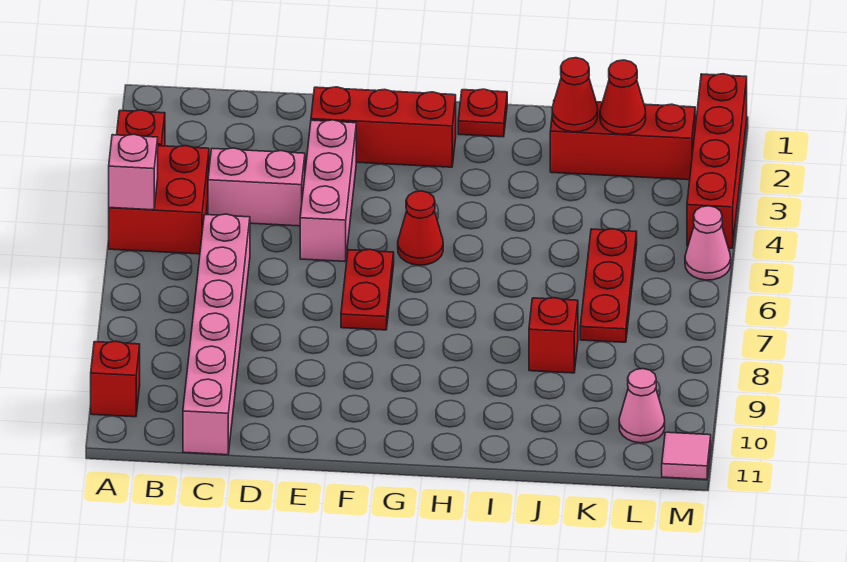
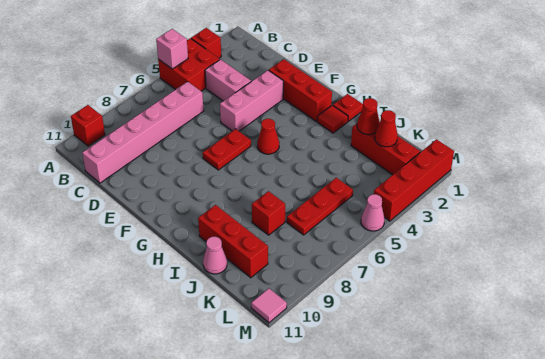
none -> red 1x1 tile [317,105,348,133]
none -> red 1x3 brick [198,205,268,278]
pink 1x1 cone [619,369,665,443] -> pink 1x1 cone moved to [203,237,227,274]

